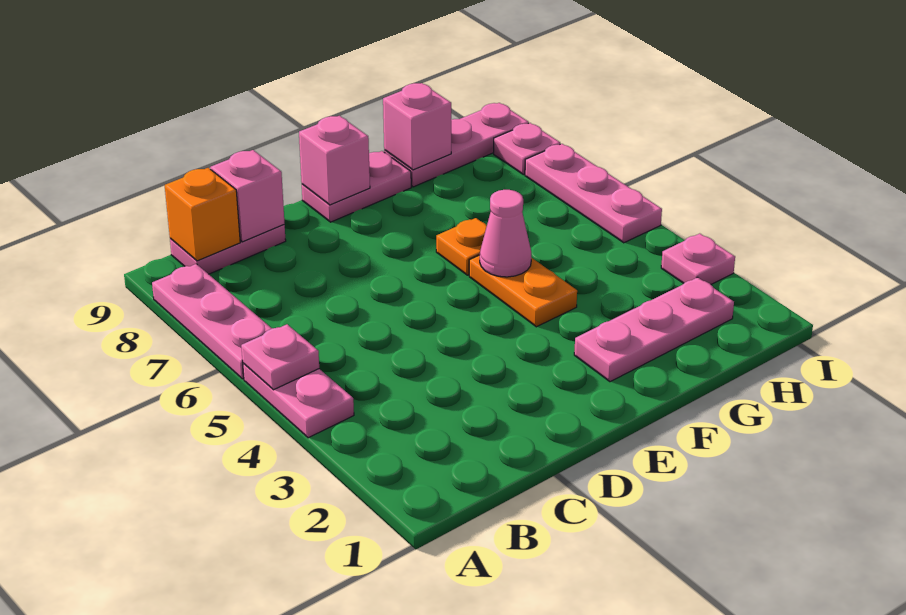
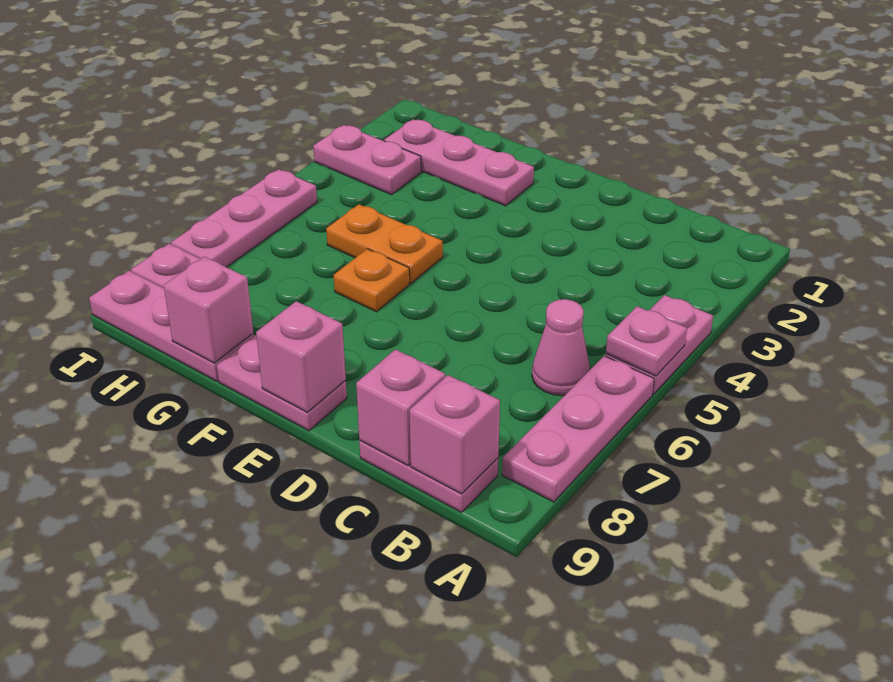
orange 1x1 brick [165,168,240,261] -> pink 1x1 brick [410,375,500,494]
orange 1x2 plate [469,255,577,327] -> orange 1x2 plate turned to [326,204,443,283]
pink 1x1 cone [480,190,531,277] -> pink 1x1 cone moved to [532,299,590,396]
pink 1x1 plate [661,234,735,284] -> pink 1x2 plate [313,125,421,195]

